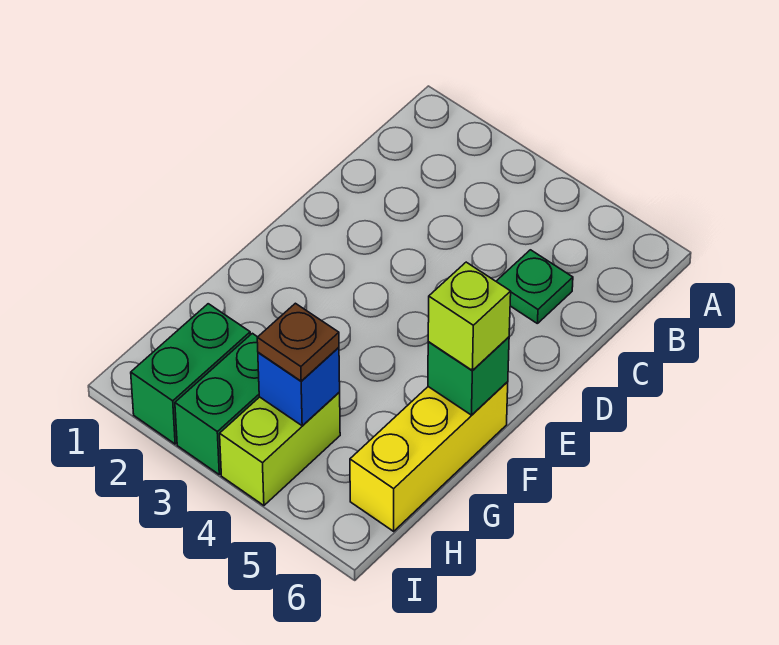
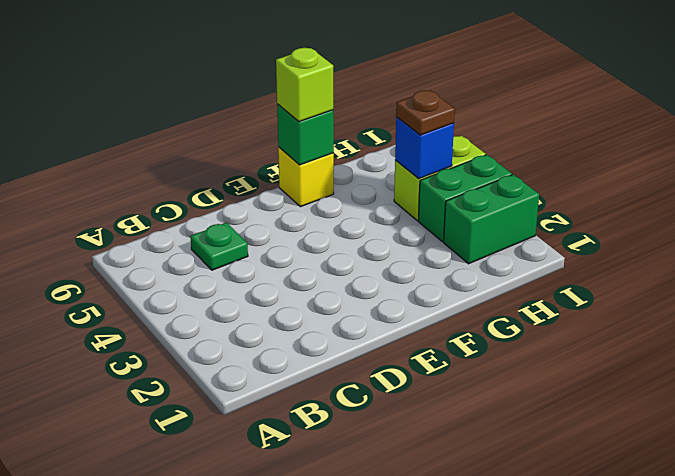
yellow 1x3 brick [350,382,508,531] -> yellow 1x1 brick [278,147,334,207]

